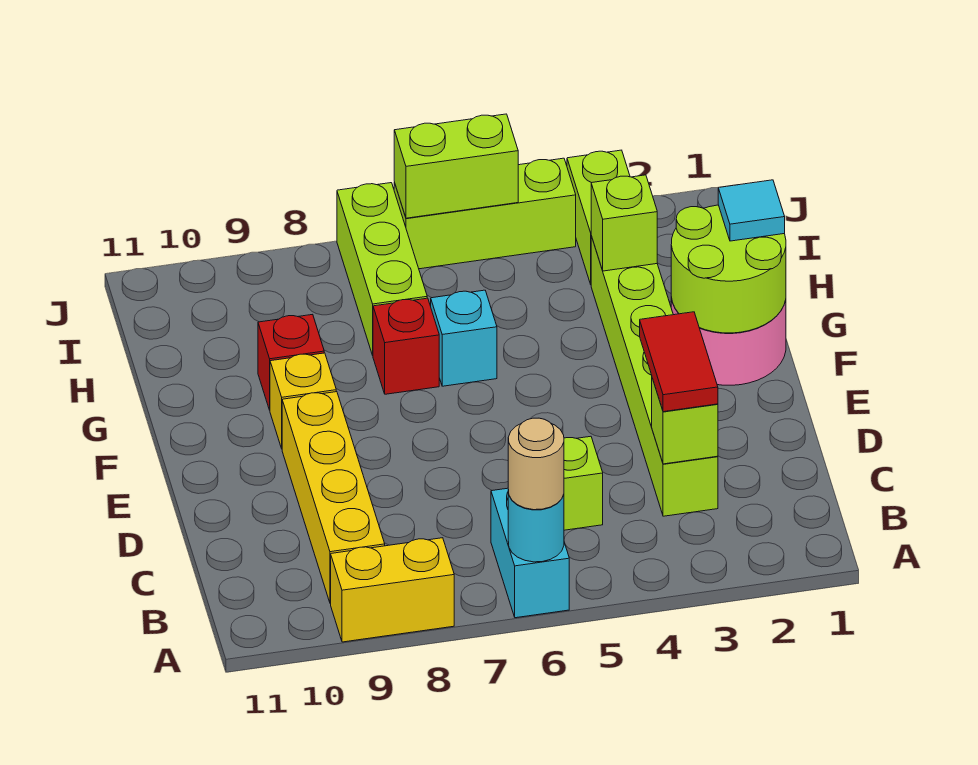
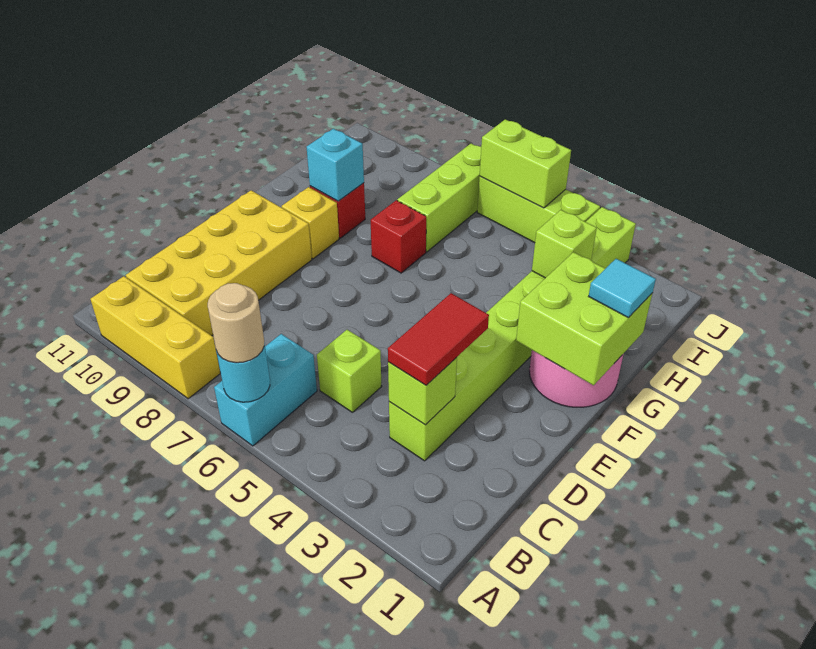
yellow 1x2 brick [331,538,454,642] -> yellow 1x3 brick [90,276,220,399]
yellow 1x4 brick [282,392,385,603] -> yellow 2x4 brick [126,190,312,336]
lime 2x2 round brick [671,205,786,333] -> lime 2x2 brick [516,252,652,385]
cyan 1x1 brick [431,290,497,386] -> cyan 1x1 brick moved to [307,129,364,201]

